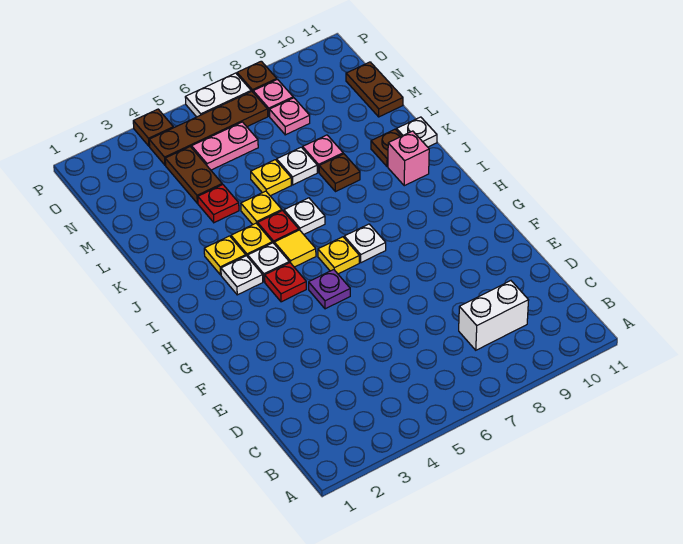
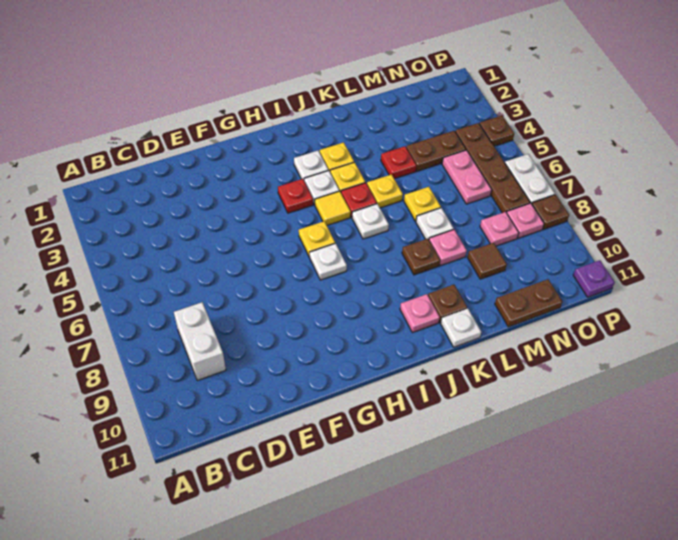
purple 1x1 plate [309,270,350,309] -> purple 1x1 plate moved to [573,260,615,297]
pink 1x1 brick [388,131,429,186] -> pink 1x1 plate [400,294,440,333]
none -> brown 1x1 tile [467,243,507,279]

